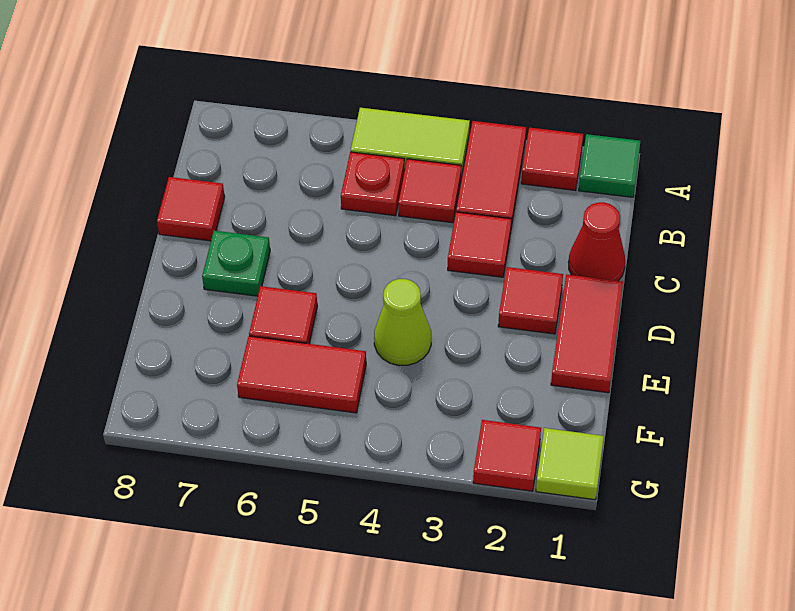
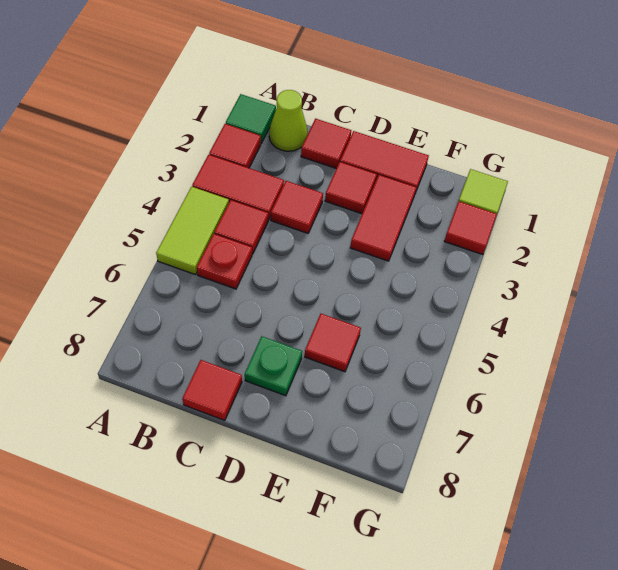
red 1x1 cone [568,202,625,281] -> red 1x1 tile [301,119,351,169]
lime 1x1 cone [374,279,431,365] -> lime 1x1 cone moved to [269,90,308,151]
red 1x2 tile [237,336,366,413] -> red 1x2 tile moved to [350,175,416,261]

